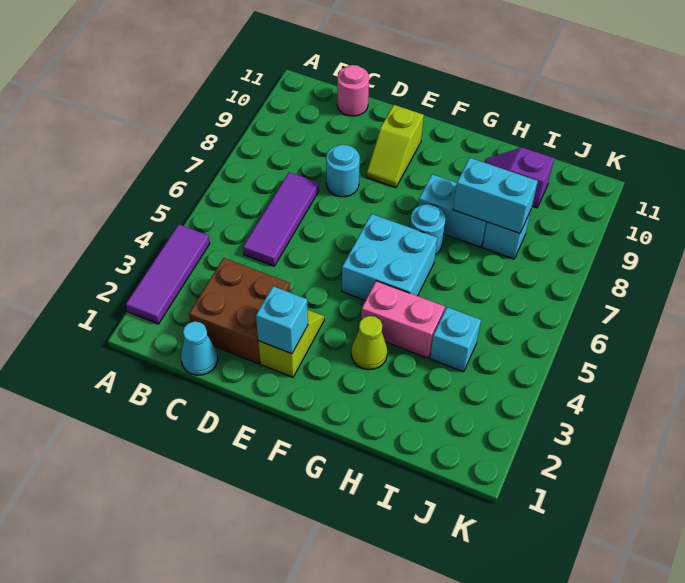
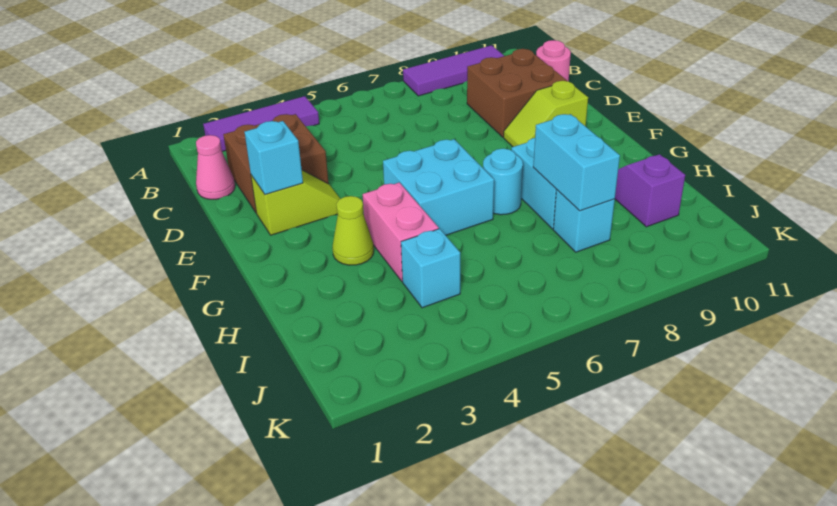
cyan 1x1 cone [181,321,218,375] -> pink 1x1 cone [196,135,235,199]
purple 1x3 tile [243,172,319,266] -> purple 1x3 tile moved to [403,45,504,96]
none -> brown 2x2 brick [467,49,567,137]
cyan 1x1 round brick [326,145,360,197] -> none

